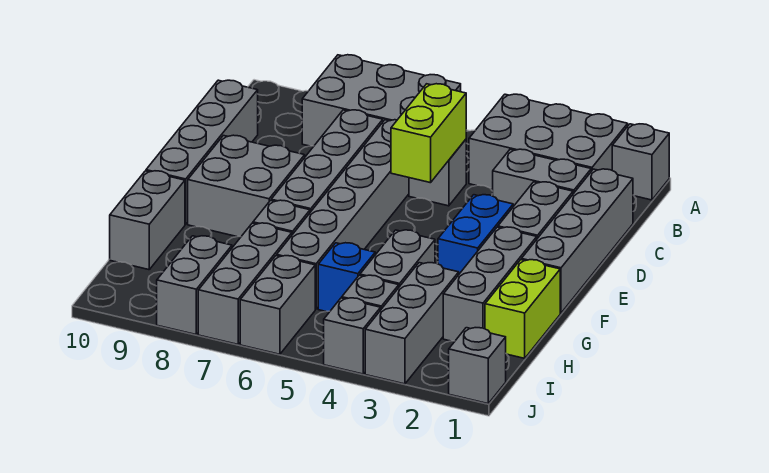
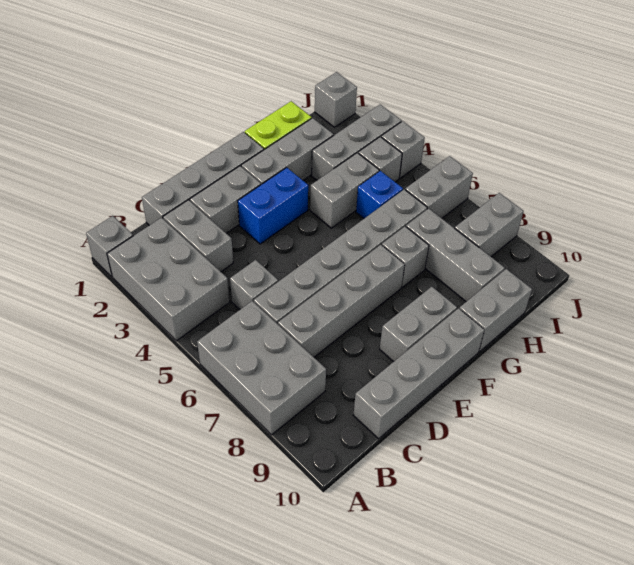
lime 1x2 brick [391,84,466,183] -> none
grey 2x2 brick [188,135,305,237] -> grey 1x2 brick [380,287,457,362]
grey 1x3 brick [198,223,292,344] -> grey 1x3 brick turned to [406,208,505,302]

